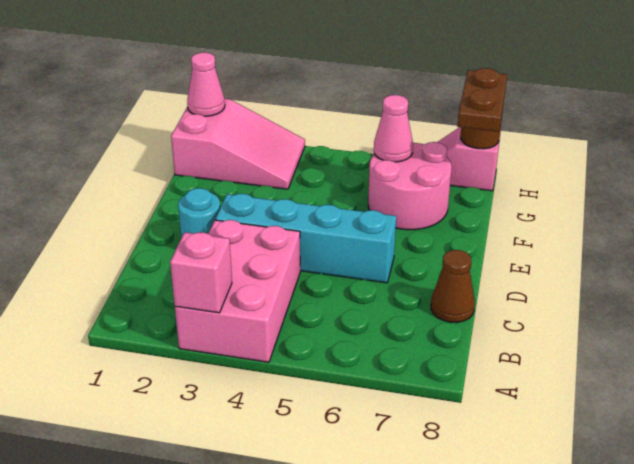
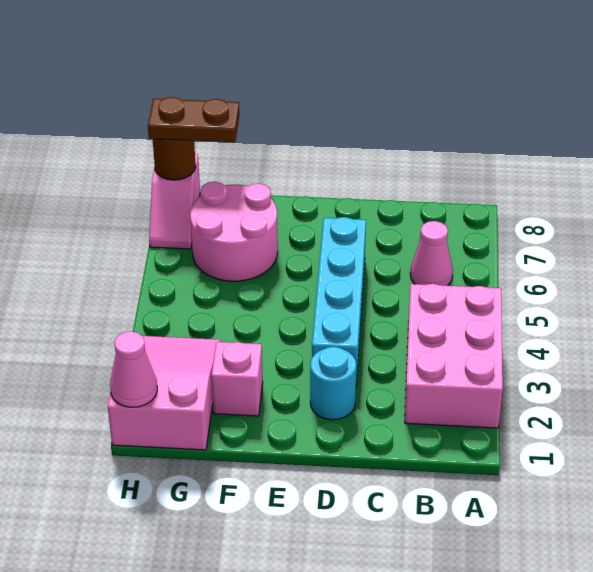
pink 2x3 brick [175,220,300,362] -> pink 2x3 brick turned to [405,284,503,428]
pink 1x1 brick [170,232,232,313] -> pink 1x1 brick moved to [211,342,263,416]
brown 1x1 cone [431,250,475,322] -> none
pink 1x1 cone [374,95,413,162] -> pink 1x1 cone moved to [410,221,453,286]

